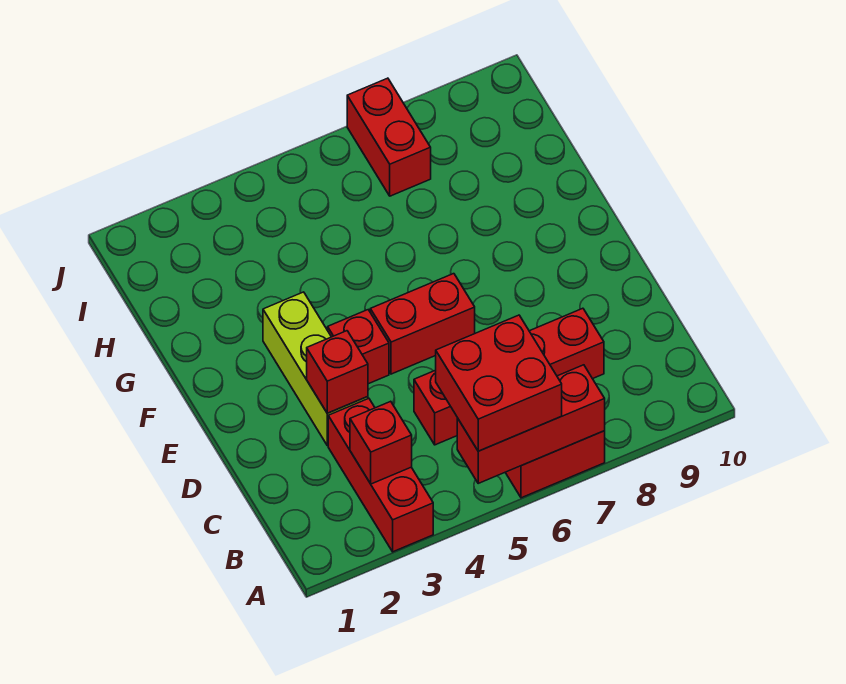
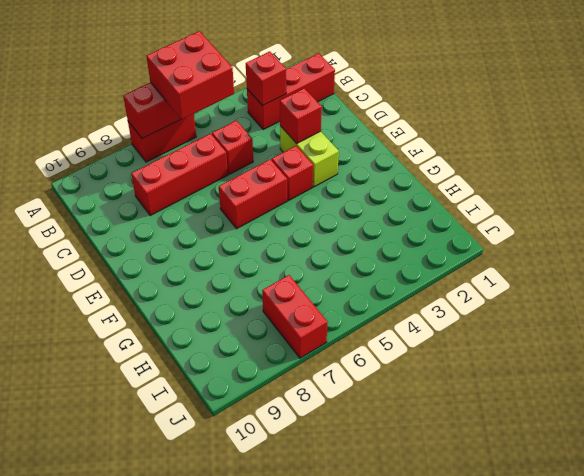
red 1x3 brick [328,398,433,552] -> red 1x3 brick turned to [247,53,335,129]
lime 1x3 brick [263,292,368,445] -> lime 1x2 brick [280,126,339,187]

